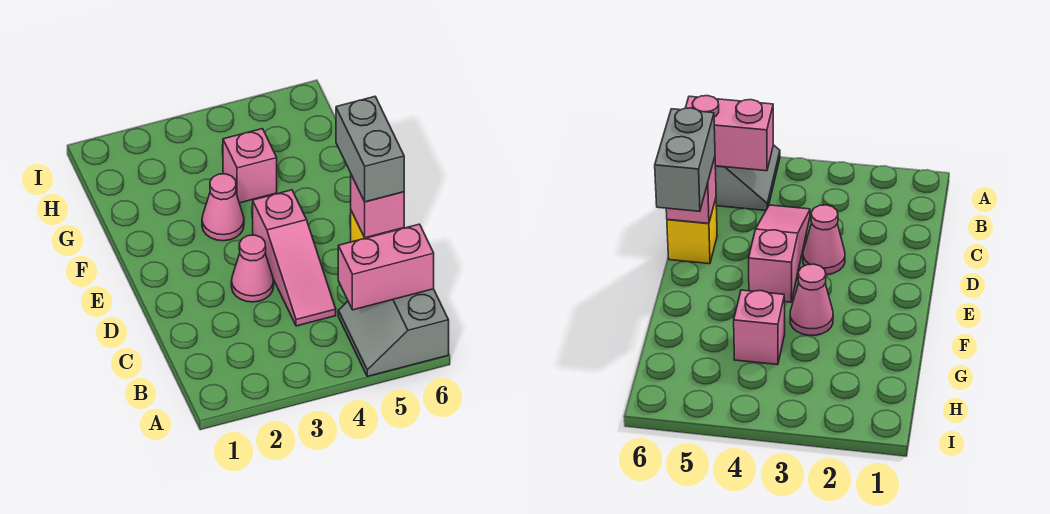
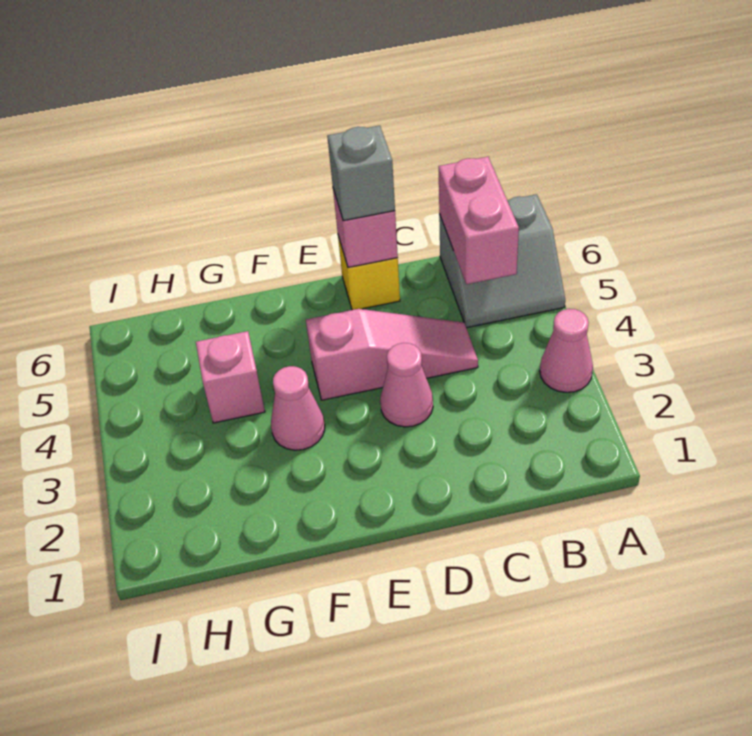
none -> pink 1x1 cone [540,309,593,392]
grey 1x2 brick [336,97,404,202] -> grey 1x1 brick [327,126,395,221]

